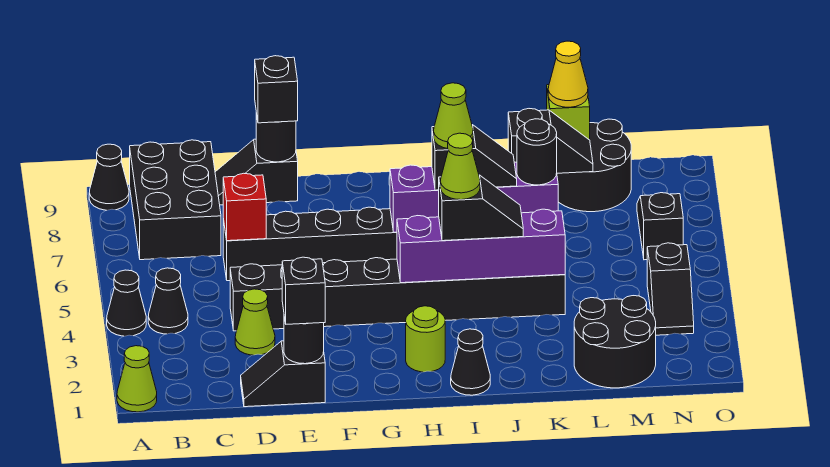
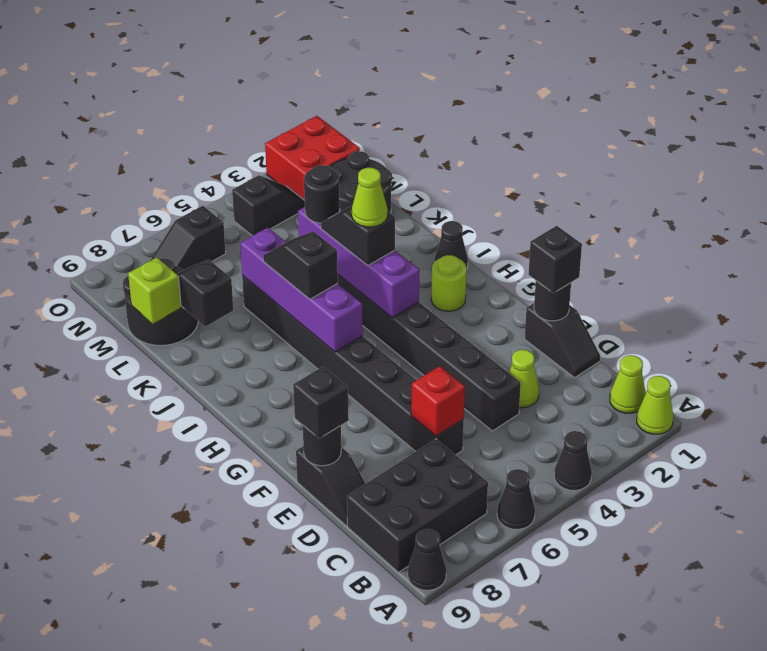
black 1x1 cone [148,268,188,334] -> black 1x1 cone moved to [497,469,535,529]
lime 1x1 cone [434,83,473,149] -> lime 1x1 cone moved to [610,355,646,413]
black 1x1 round brick [517,119,557,185] -> black 1x1 round brick moved to [304,165,340,223]
yellow 1x1 cone [548,41,588,107] -> none
none -> red 2x2 brick [265,116,360,200]

